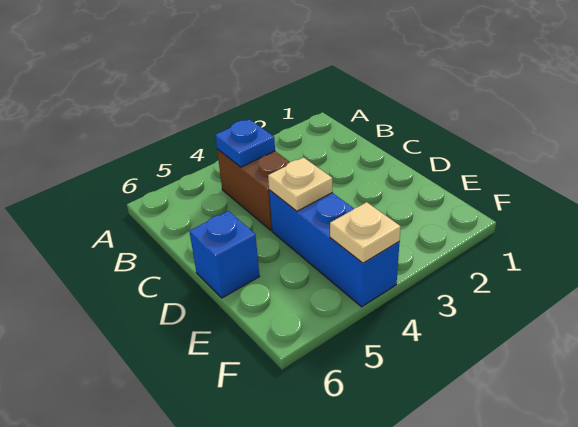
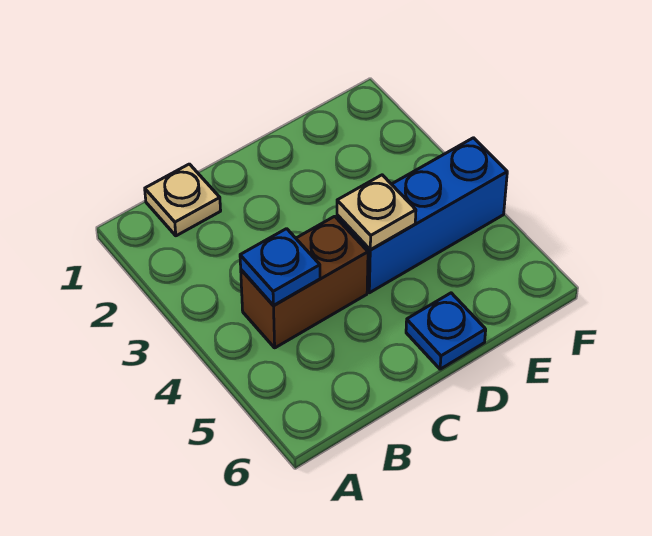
blue 1x1 brick [189,211,260,298] -> blue 1x1 plate [406,293,486,369]
tan 1x1 plate [330,202,401,263] -> tan 1x1 plate moved to [145,164,221,236]

